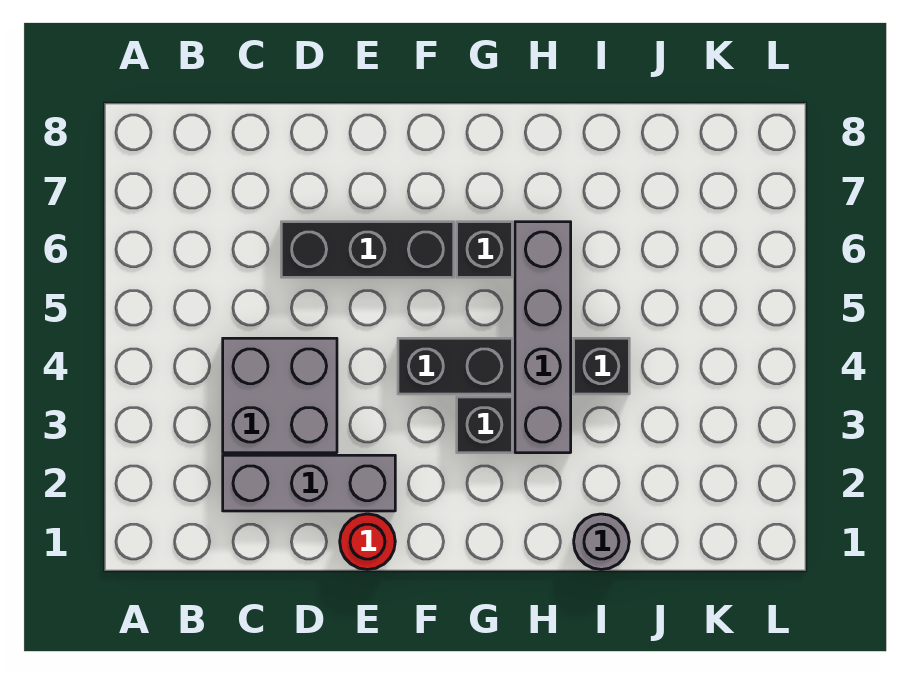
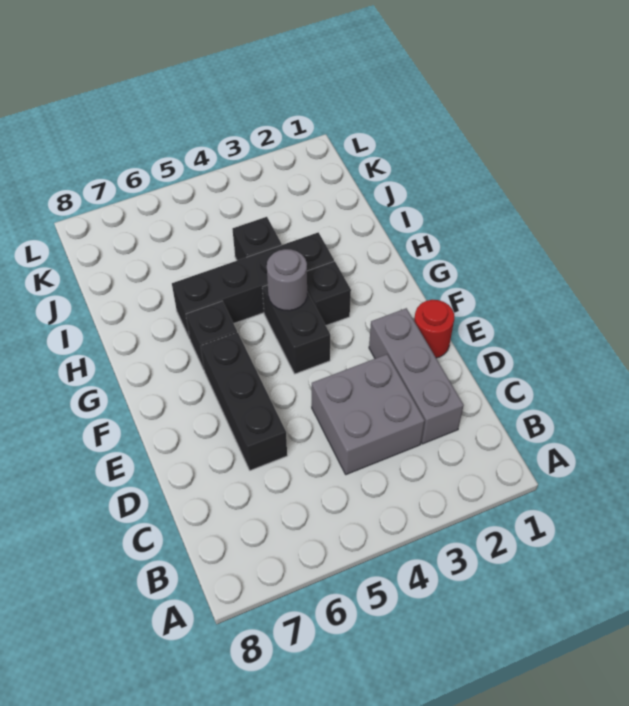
grey 1x4 brick [515,222,571,453] -> black 1x4 brick [172,232,334,339]
grey 1x1 round brick [574,514,629,570] -> grey 1x1 round brick moved to [267,249,307,311]

